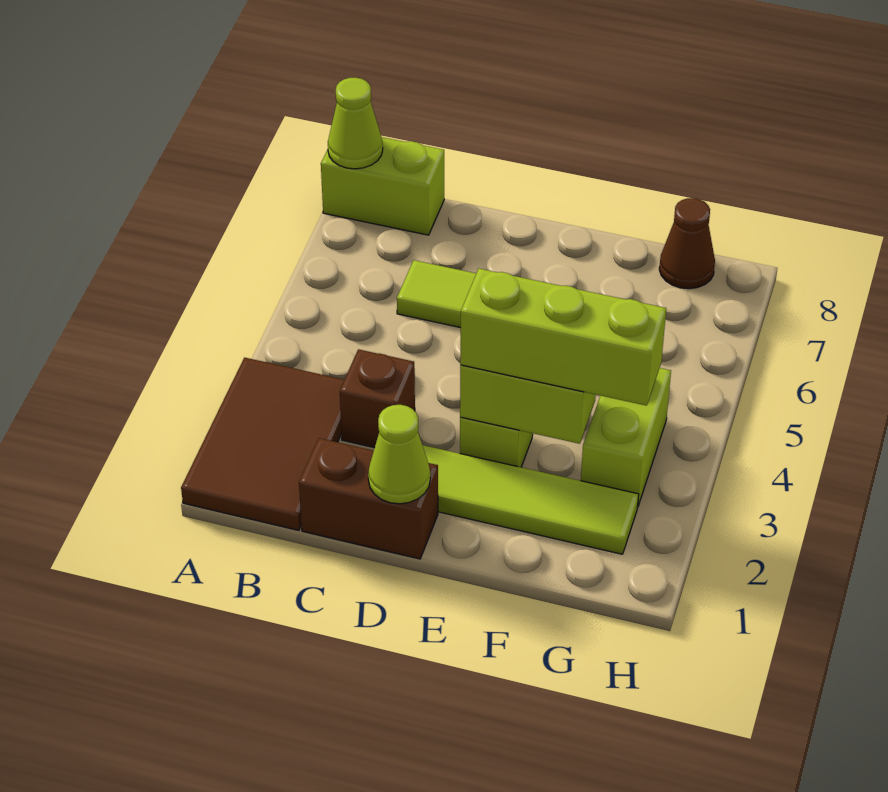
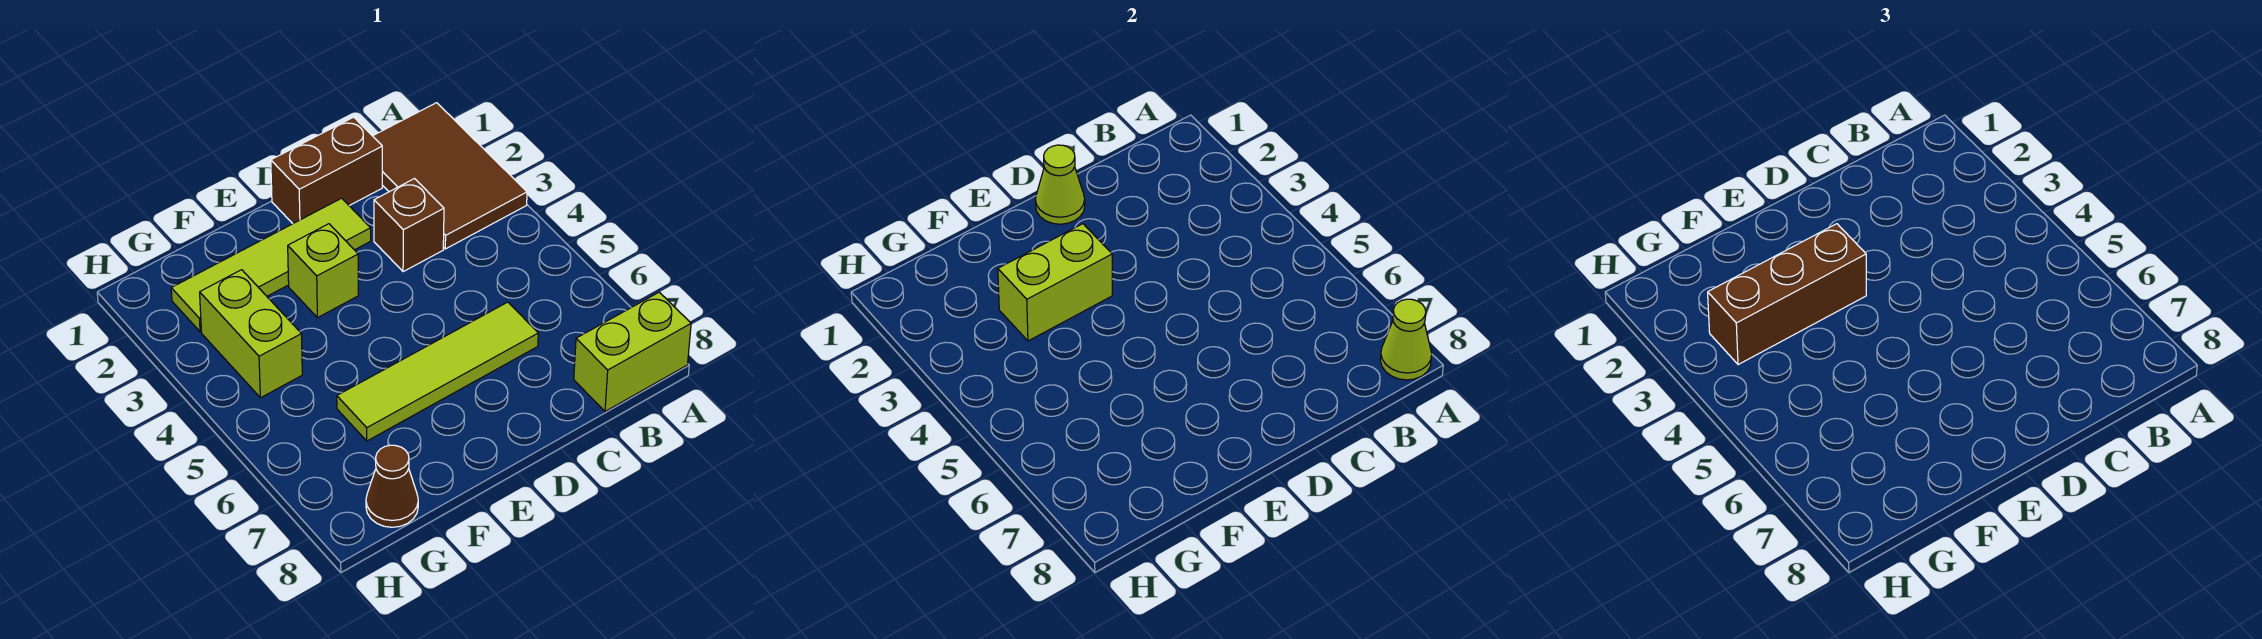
lime 1x3 brick [460,269,666,406] -> brown 1x3 brick [1708,224,1866,365]

